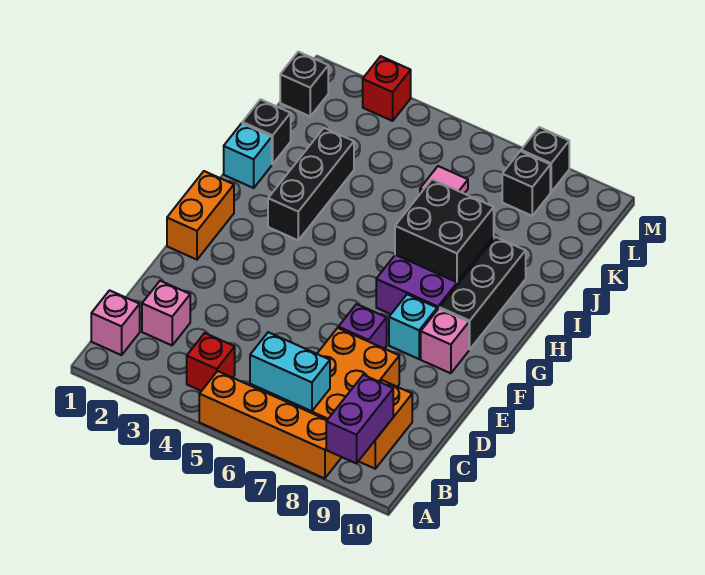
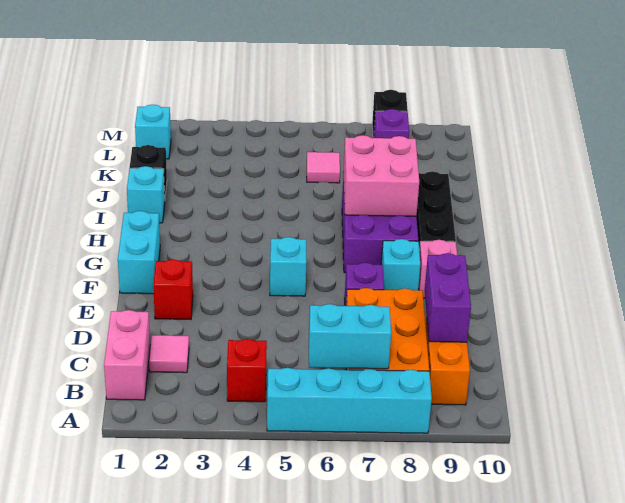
orange 1x4 brick [199,371,342,479] -> cyan 1x4 brick [267,368,432,433]
purple 1x2 brick [326,375,393,464] -> purple 1x2 brick moved to [425,253,471,342]
pink 1x1 brick [91,290,140,355] -> pink 1x2 brick [104,310,150,400]
pink 1x1 brick [142,281,190,345] -> pink 1x1 tile [149,335,189,373]
orange 1x2 brick [167,171,234,260] -> cyan 1x2 brick [118,211,160,294]
none -> cyan 1x1 brick [270,237,307,296]
black 1x3 brick [268,128,354,240] -> none
black 2x2 brick [395,179,494,282] -> pink 2x2 brick [343,135,419,216]
black 1x1 brick [280,52,328,116] -> cyan 1x1 brick [135,105,171,159]
black 1x1 brick [502,151,550,216] -> purple 1x1 brick [374,109,409,139]
red 1x1 brick [363,56,411,121] -> red 1x1 brick moved to [153,259,193,320]

